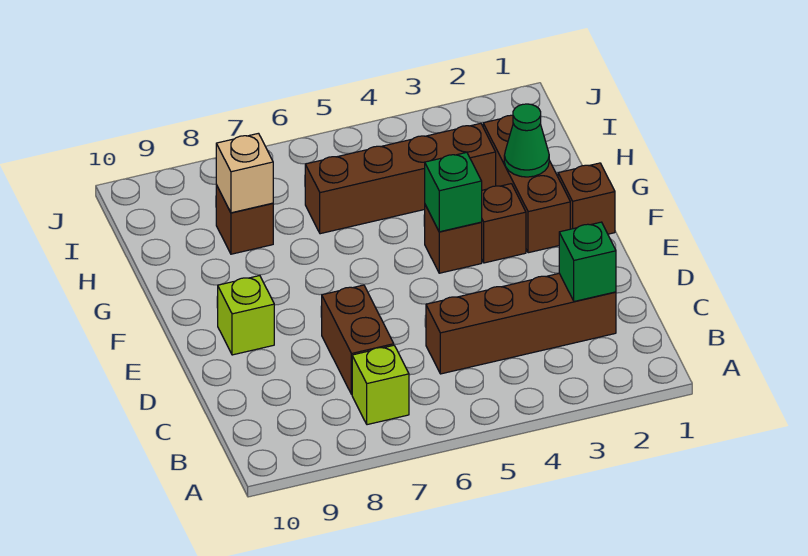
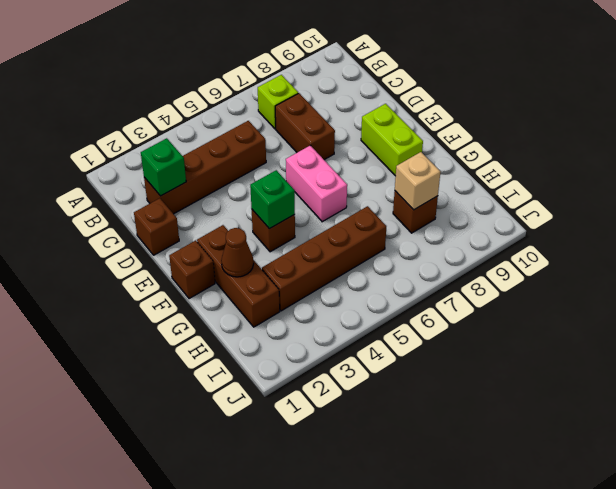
none -> pink 1x2 brick [286,145,347,222]
lime 1x1 brick [218,276,274,355] -> lime 1x2 brick [361,104,423,176]
brown 1x1 brick [481,184,526,263] -> brown 1x1 brick moved to [134,198,179,255]
green 1x1 cone [504,104,549,177] -> brown 1x1 cone [221,228,254,277]

